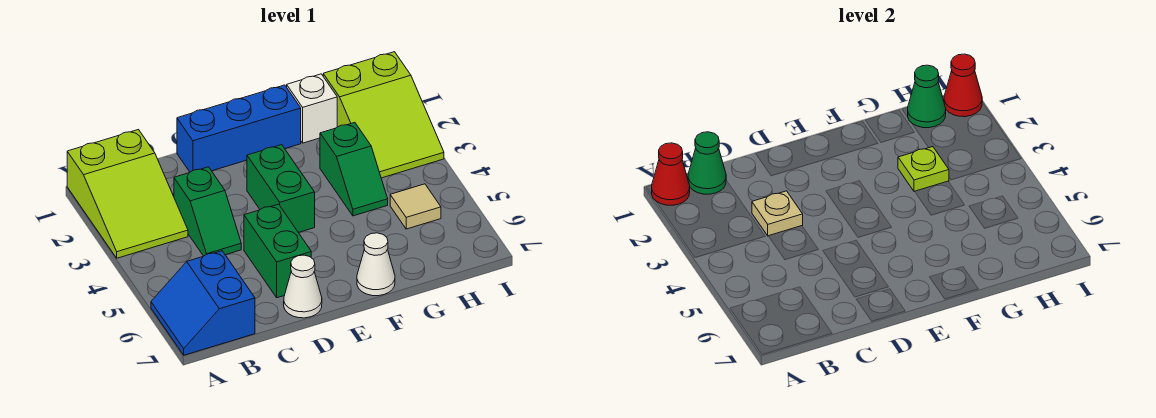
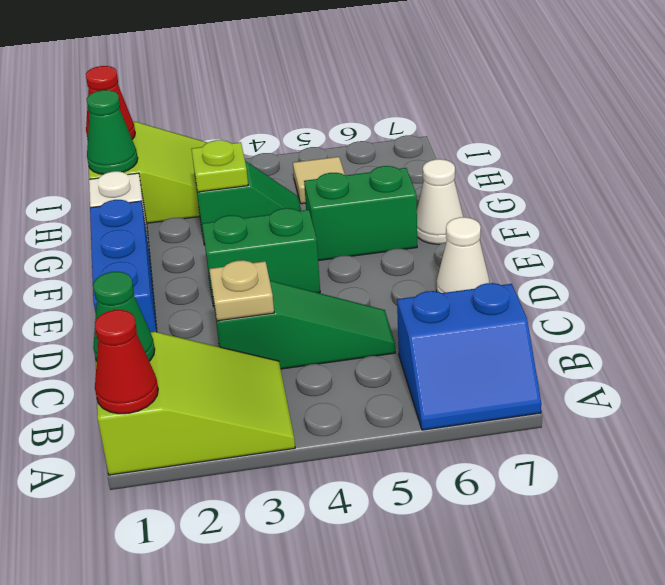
green 1x2 slope [174,167,241,256] -> green 1x3 slope [213,281,395,369]
green 1x2 brick [244,204,311,298] -> green 1x2 brick moved to [304,166,417,261]

